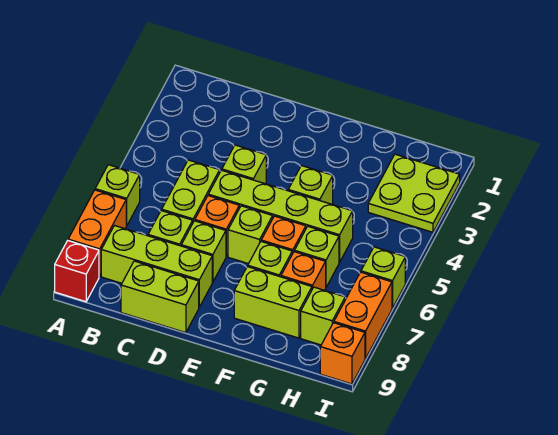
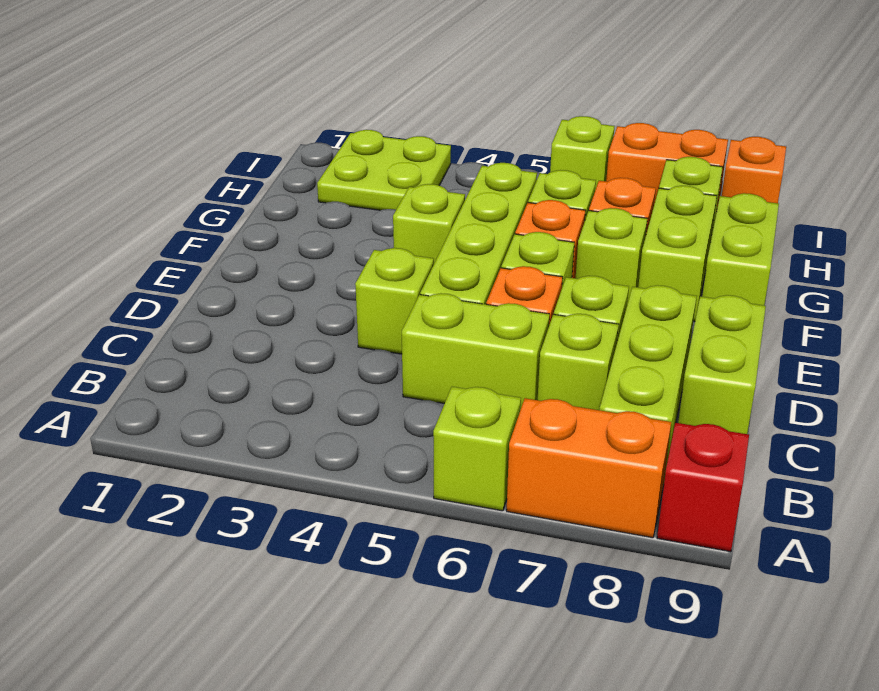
none -> lime 1x2 brick [702,193,779,305]

